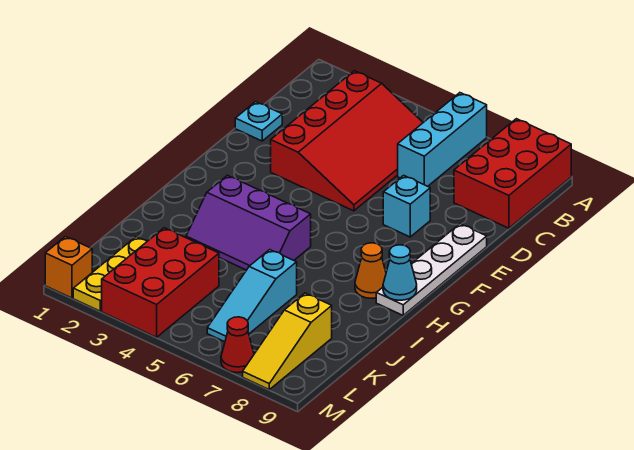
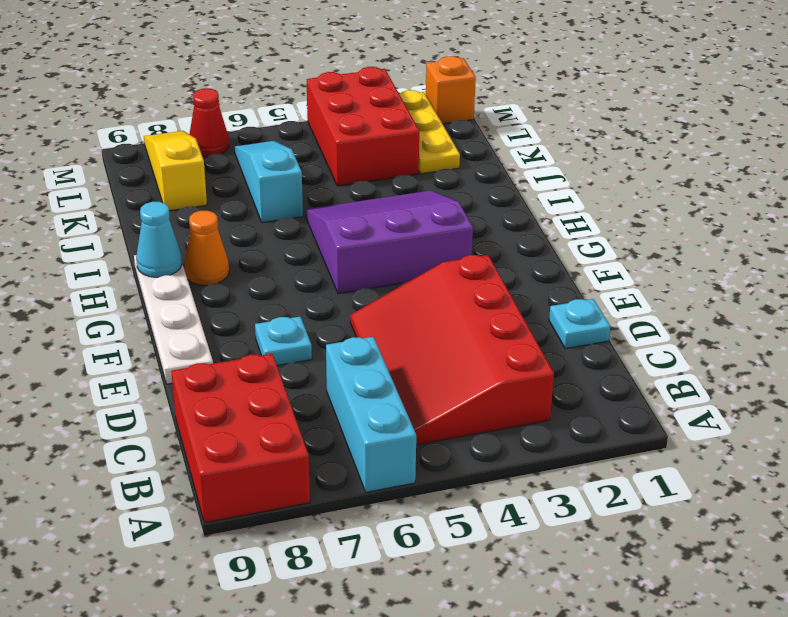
cyan 1x1 brick [383,175,430,237] -> cyan 1x1 plate [255,317,312,365]
purple 2x3 slope [186,175,311,270] -> purple 3x3 slope [305,190,473,294]

